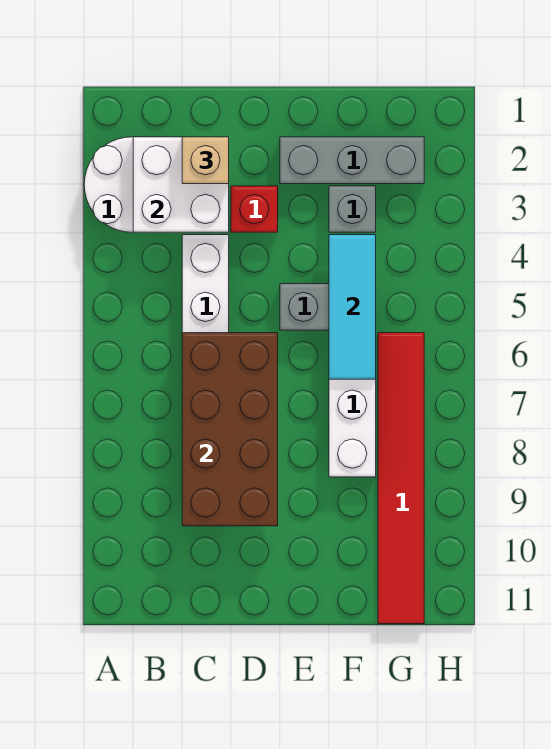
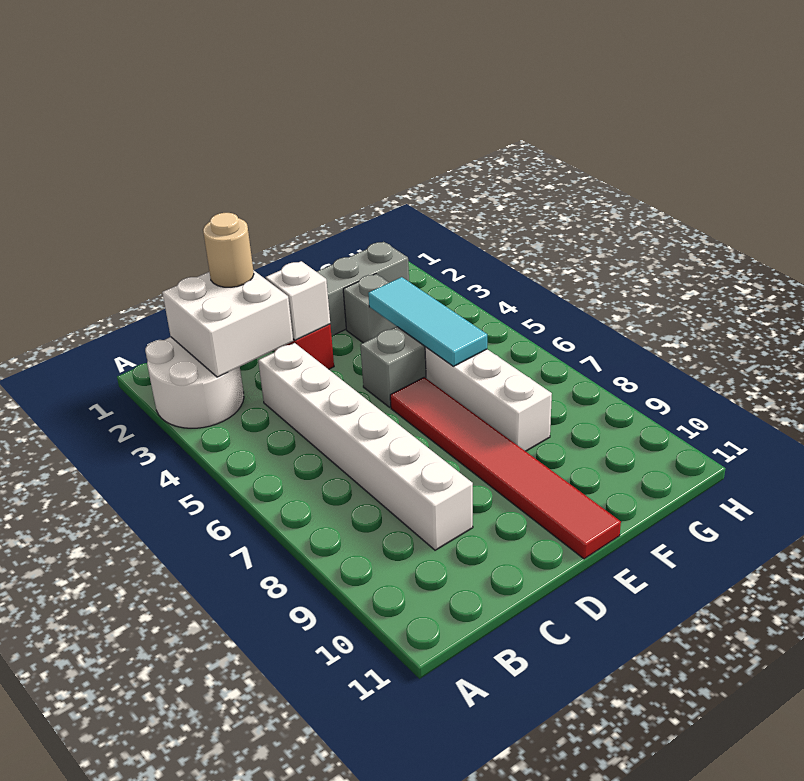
tan 1x1 brick [182,137,229,184] -> tan 1x1 round brick [203,213,254,287]
brown 2x4 brick [182,333,278,526] -> none
none -> white 1x1 brick [265,261,330,340]
red 1x6 tile [378,333,424,624] -> red 1x6 tile moved to [390,377,621,559]

